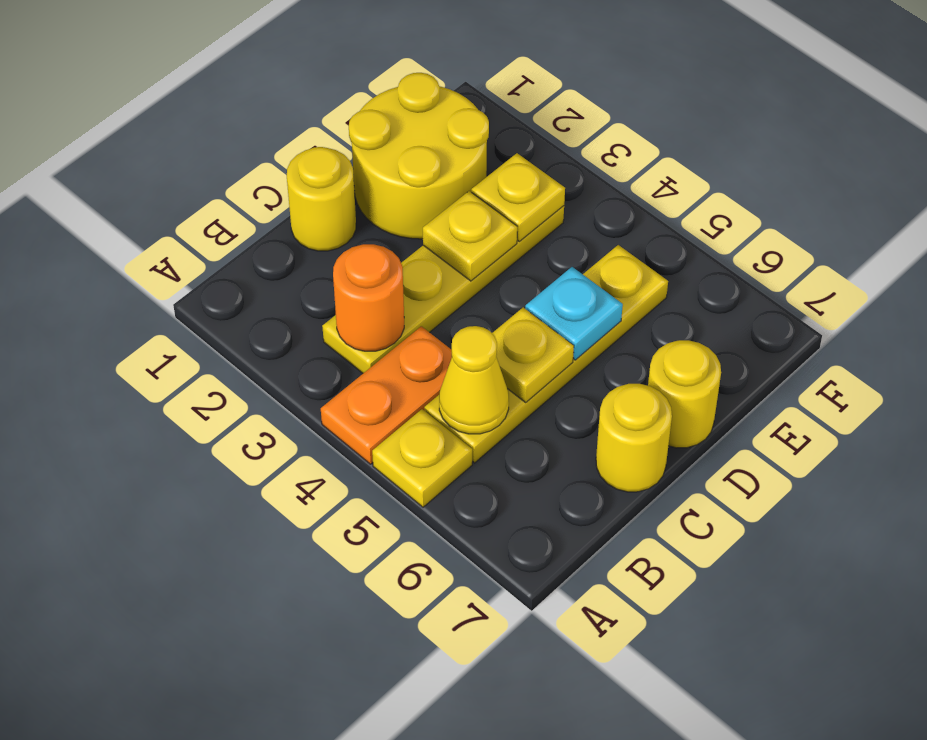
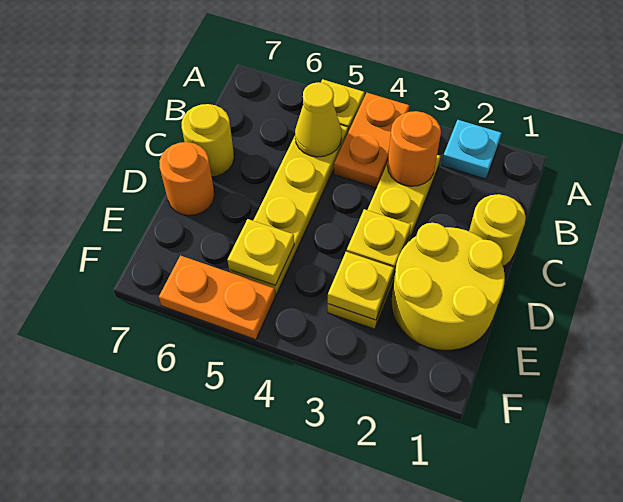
yellow 1x1 plate [492,307,574,402] -> yellow 1x1 plate moved to [227,219,294,285]
cyan 1x1 plate [525,267,623,360] -> cyan 1x1 plate moved to [442,120,502,179]
yellow 1x1 round brick [648,340,721,448] -> orange 1x1 round brick [159,142,214,216]
none -> orange 1x2 plate [159,256,275,340]

